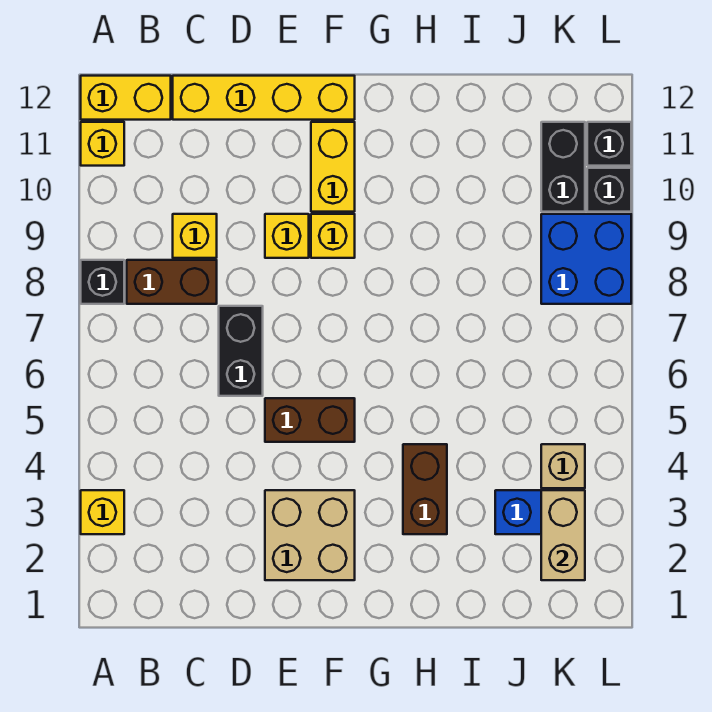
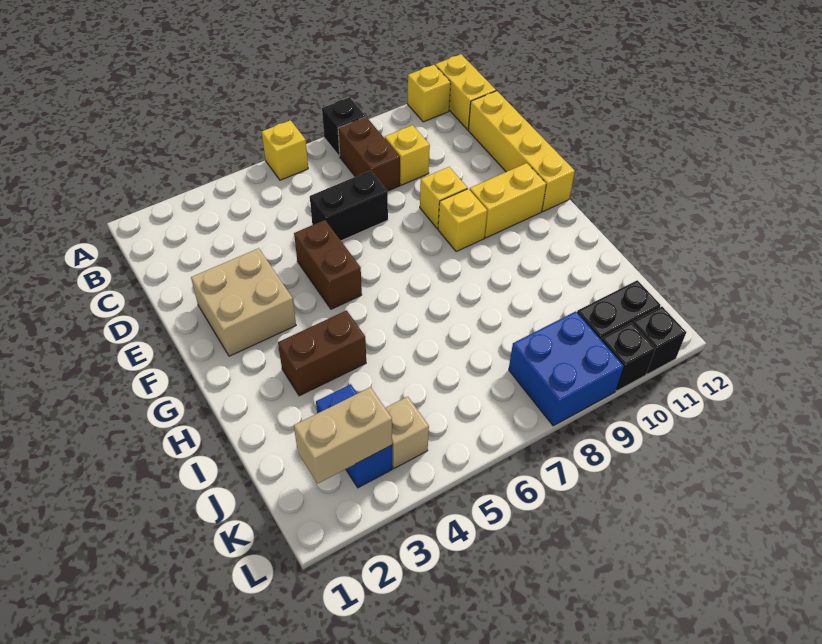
yellow 1x1 brick [81,490,124,534] -> yellow 1x1 brick moved to [262,120,308,180]

